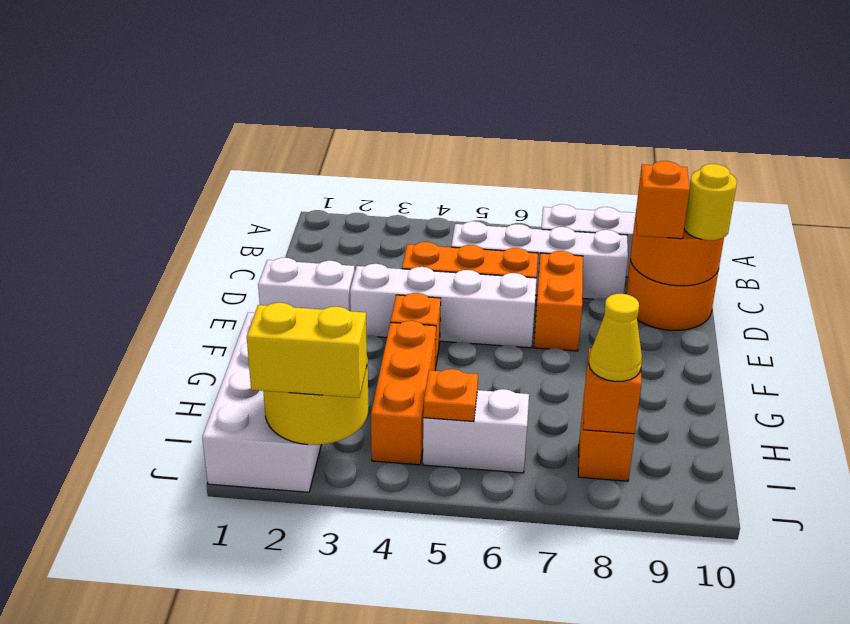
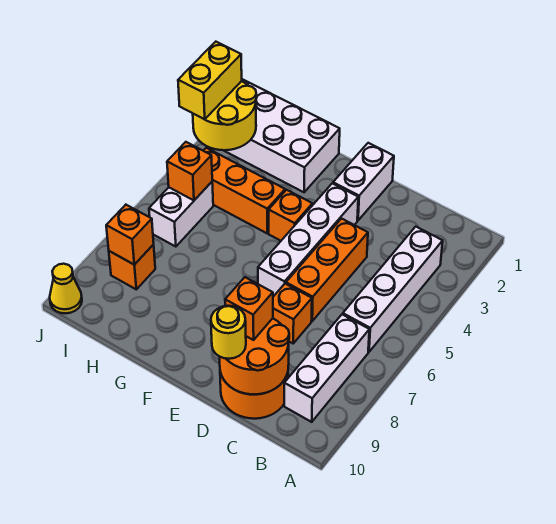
white 1x4 brick [451,221,628,299] -> white 1x4 brick moved to [343,227,443,352]
orange 1x2 brick [534,251,583,351] -> orange 1x1 brick [273,284,312,343]
orange 1x1 plate [423,369,478,421] -> orange 1x1 brick [167,142,212,200]
yellow 1x1 cone [589,294,642,381] -> yellow 1x1 cone moved to [50,264,82,313]

